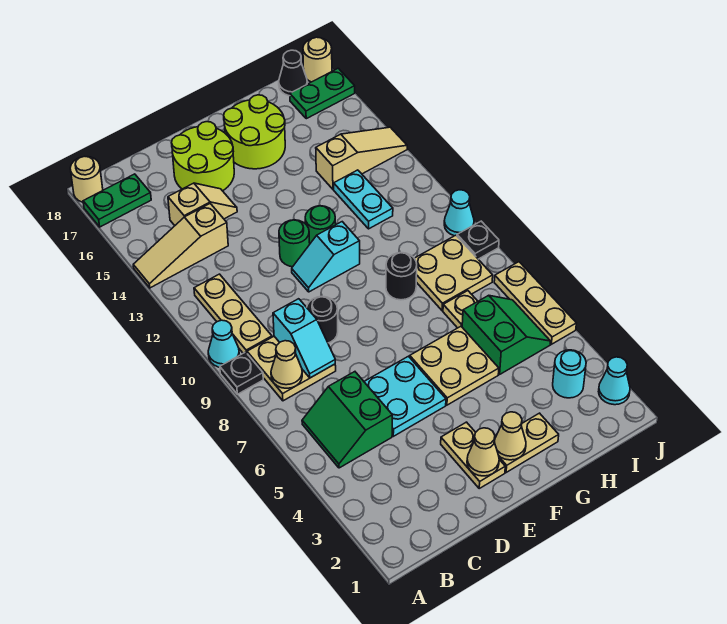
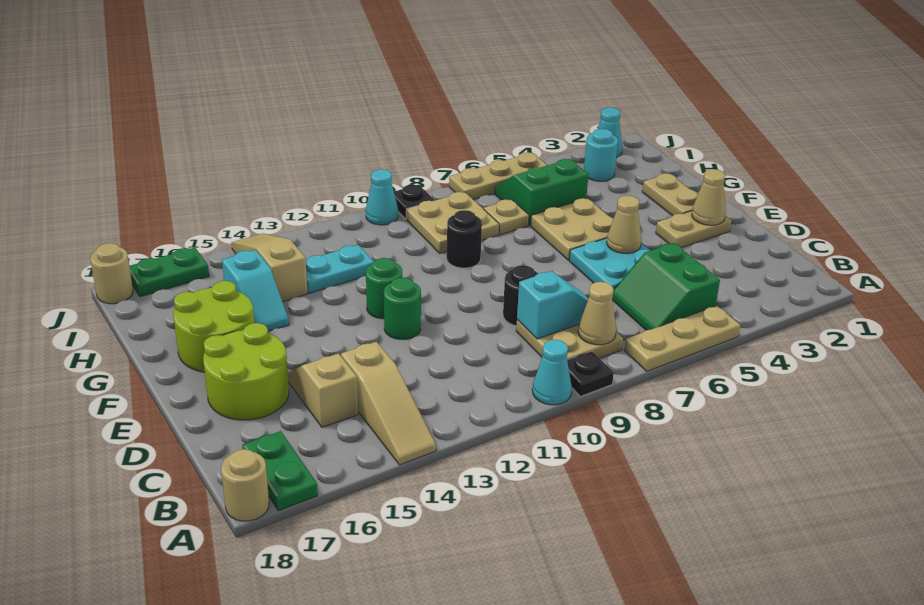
green 2x2 slope [302,372,392,468] -> green 2x2 slope turned to [612,243,720,330]
tan 1x3 plate [194,274,272,353] -> tan 1x3 plate moved to [624,306,740,371]
cyan 1x2 slope [292,222,360,292] -> cyan 1x2 slope moved to [222,250,289,331]
tan 1x1 cone [494,412,526,460] -> tan 1x1 cone moved to [607,195,641,253]
green 1x2 plate [290,68,355,119] -> green 1x2 plate turned to [129,248,209,297]
black 1x1 cone [279,50,307,96] -> none

